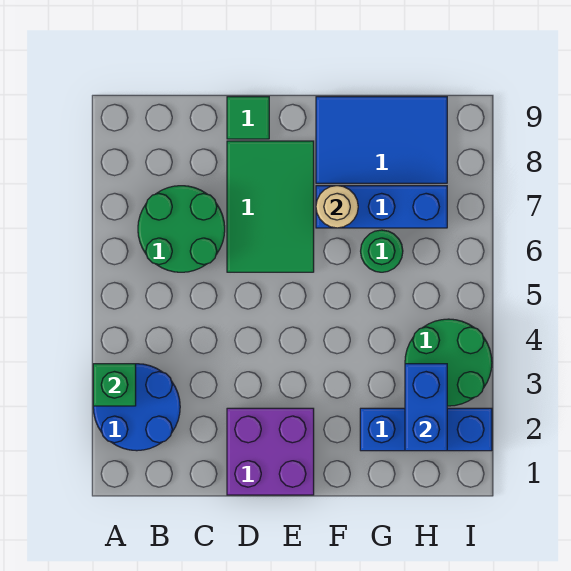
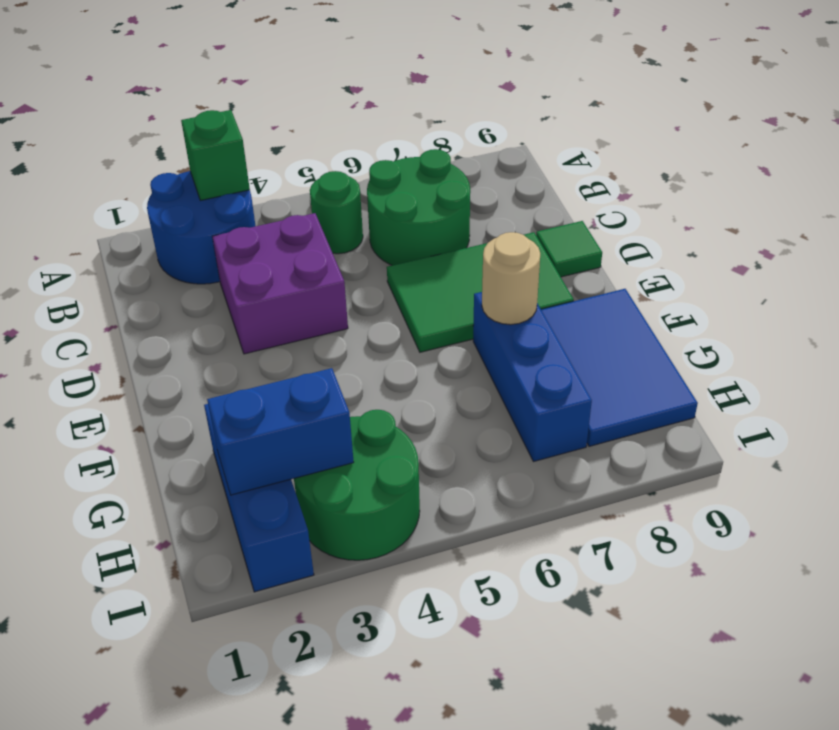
purple 2x2 brick [227,408,314,495] -> purple 2x2 brick moved to [212,213,348,354]
green 1x1 round brick [361,230,403,272] -> green 1x1 round brick moved to [310,171,363,254]

